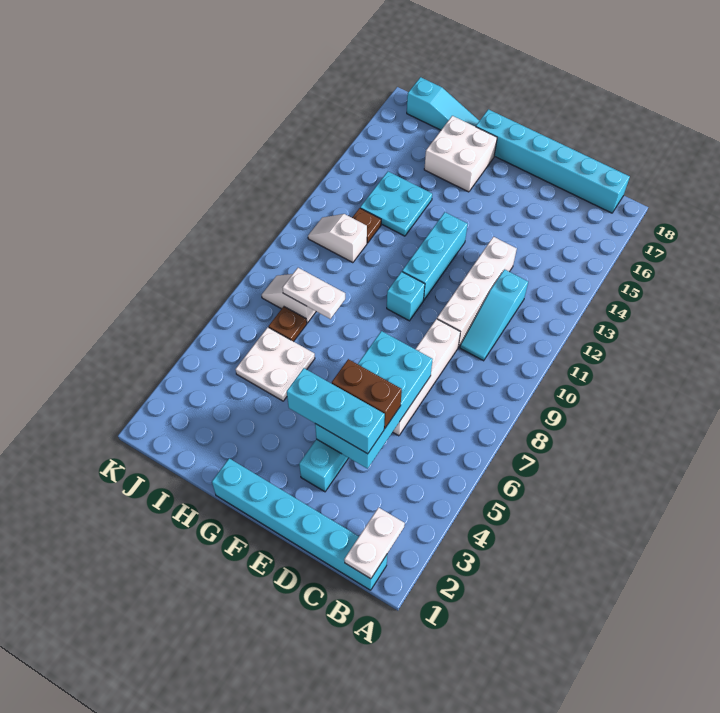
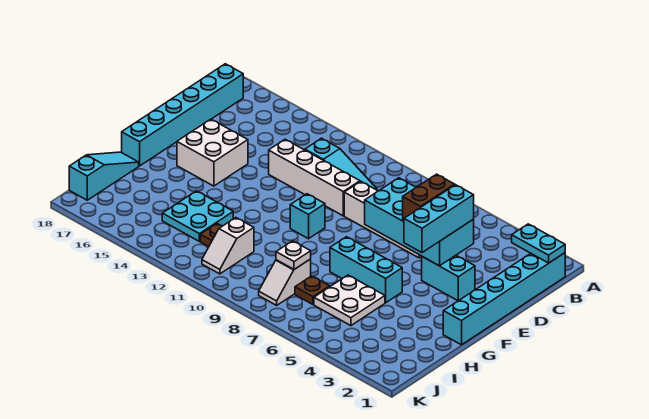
white 1x2 plate [344,508,405,579] -> cyan 1x2 plate [512,224,565,263]
cyan 1x3 brick [402,212,468,300] -> cyan 1x3 brick moved to [330,237,402,303]
white 2x2 brick [424,116,497,192] -> white 2x2 brick moved to [177,119,248,186]
white 1x2 plate [283,268,345,319] -> white 1x1 plate [276,241,311,269]

